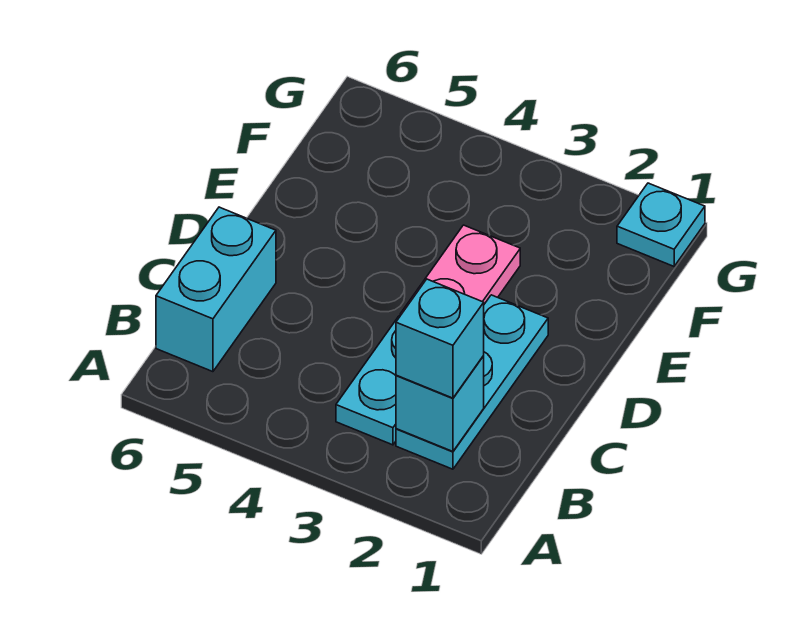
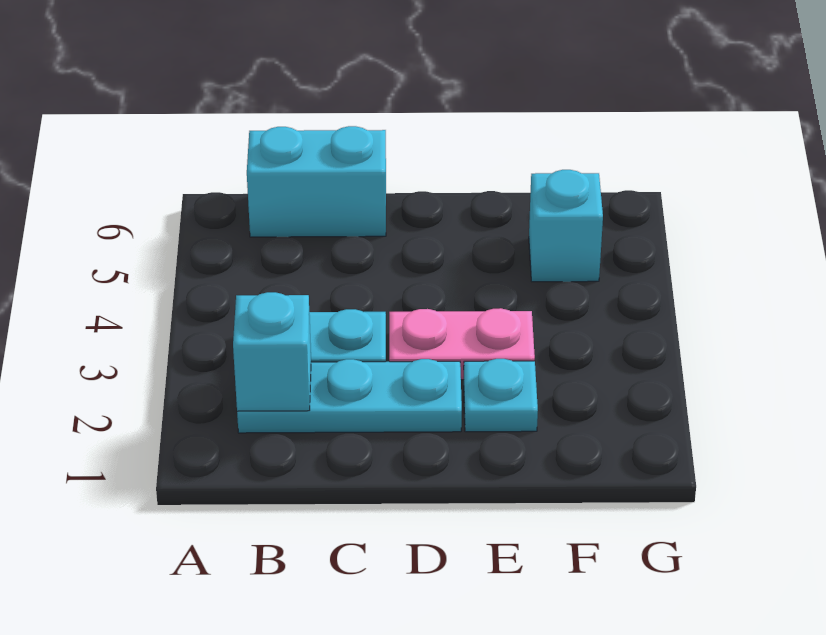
cyan 1x1 brick [396,279,484,398] -> cyan 1x1 brick moved to [529,170,603,282]
cyan 1x1 plate [617,183,705,266] -> cyan 1x1 plate moved to [464,359,538,432]

